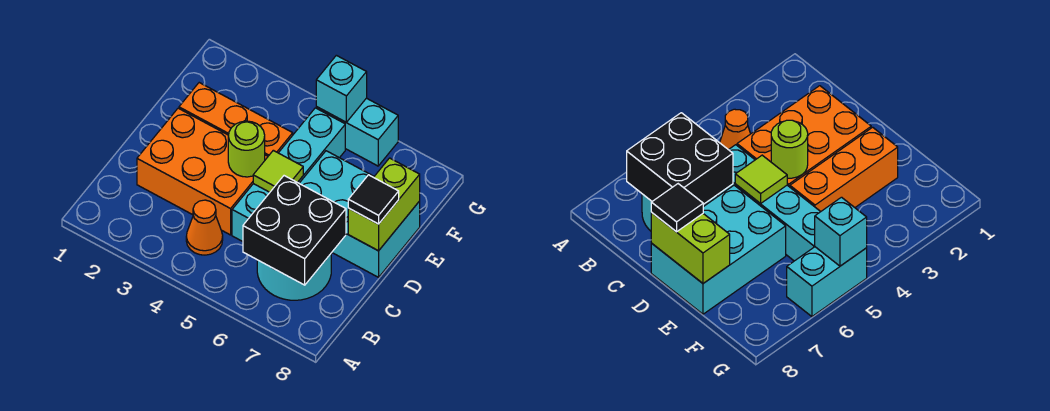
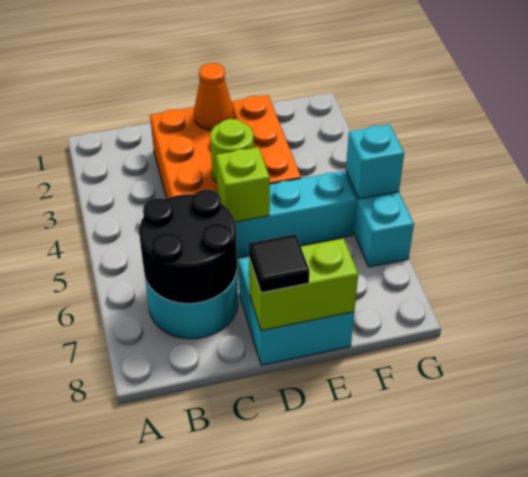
orange 1x1 cone [186,200,223,255] -> orange 1x1 cone moved to [194,63,234,130]
black 2x2 brick [243,176,346,285] -> black 2x2 round brick [139,190,237,304]
lime 1x1 tile [253,150,303,192] -> lime 1x1 brick [216,147,270,222]
cyan 2x3 brick [299,151,420,277] -> cyan 2x2 brick [238,257,354,365]

